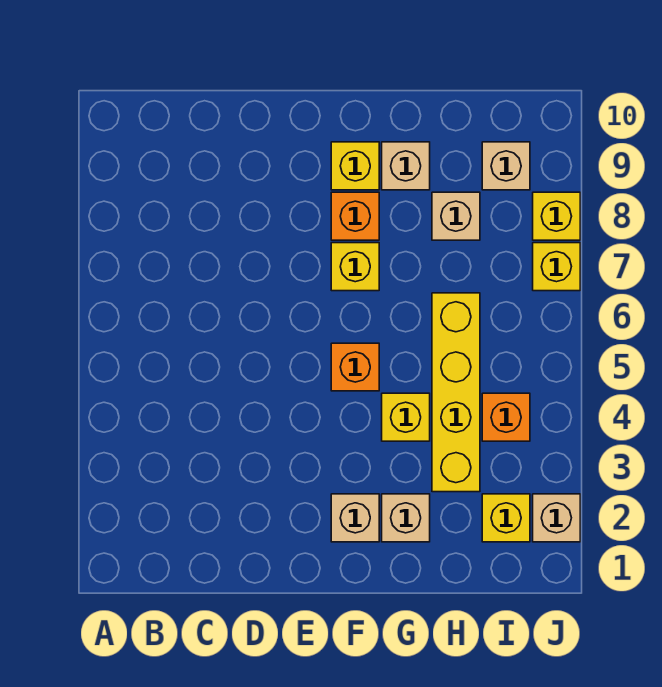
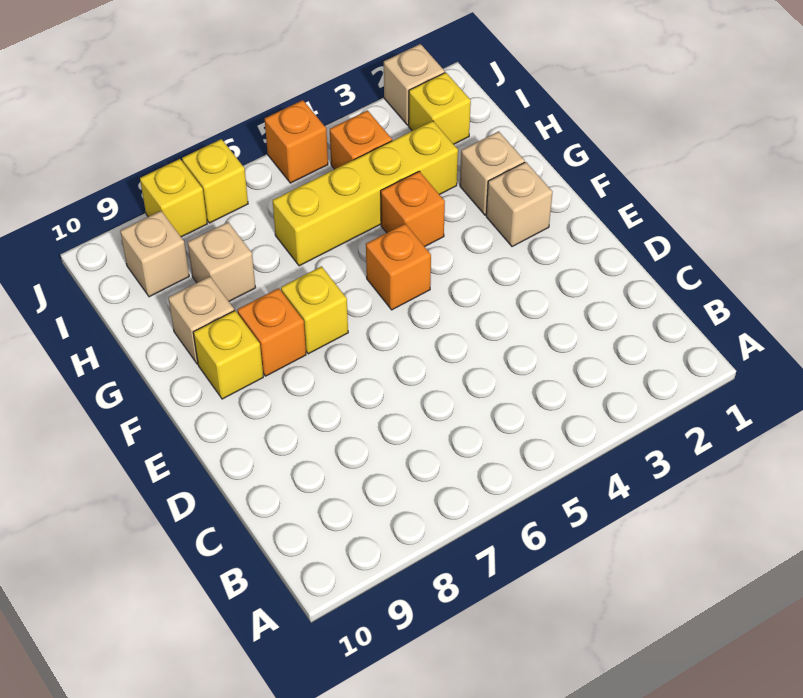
yellow 1x1 brick [382,393,430,441] -> orange 1x1 brick [381,171,445,247]
none -> orange 1x1 brick [265,100,328,183]

